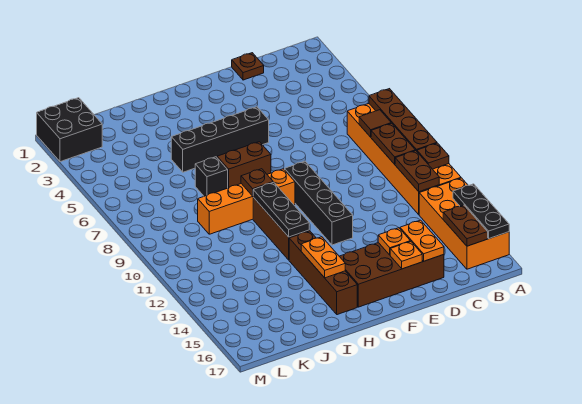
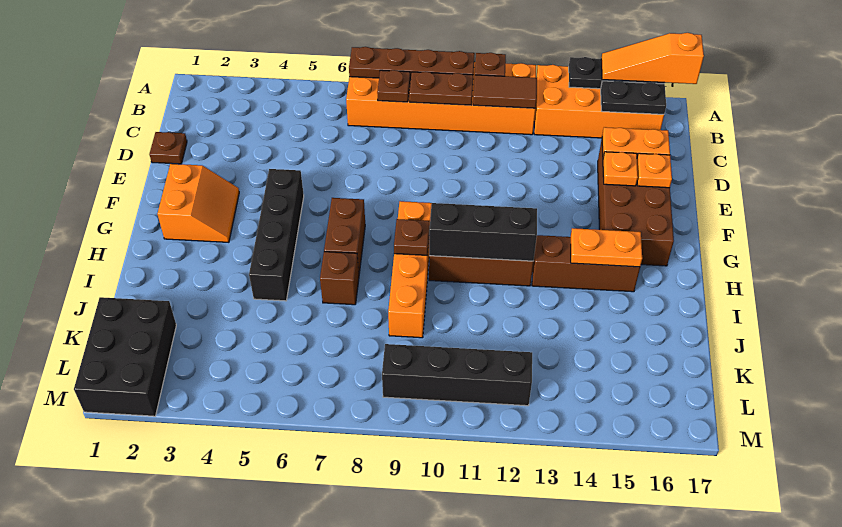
none -> orange 1x3 slope [601,33,704,84]
brown 1x1 tile [359,110,391,137] -> brown 1x1 plate [377,70,410,102]
brown 1x2 plate [395,151,439,192] -> brown 1x2 tile [473,75,537,108]
brown 1x2 plate [443,205,488,246] -> black 1x2 plate [601,81,666,114]
none -> orange 2x2 slope [157,164,239,242]
black 1x4 brick [285,161,353,245] -> black 1x4 brick moved to [382,344,532,406]
black 1x3 plate [253,182,309,237] -> black 1x3 brick [429,203,537,261]
brown 1x4 brick [289,231,357,315] -> brown 1x3 brick [532,235,640,292]
black 1x1 brick [195,157,228,196] -> brown 1x1 brick [320,252,359,305]
black 2x2 brick [37,98,102,162] -> black 2x3 brick [74,297,176,416]

